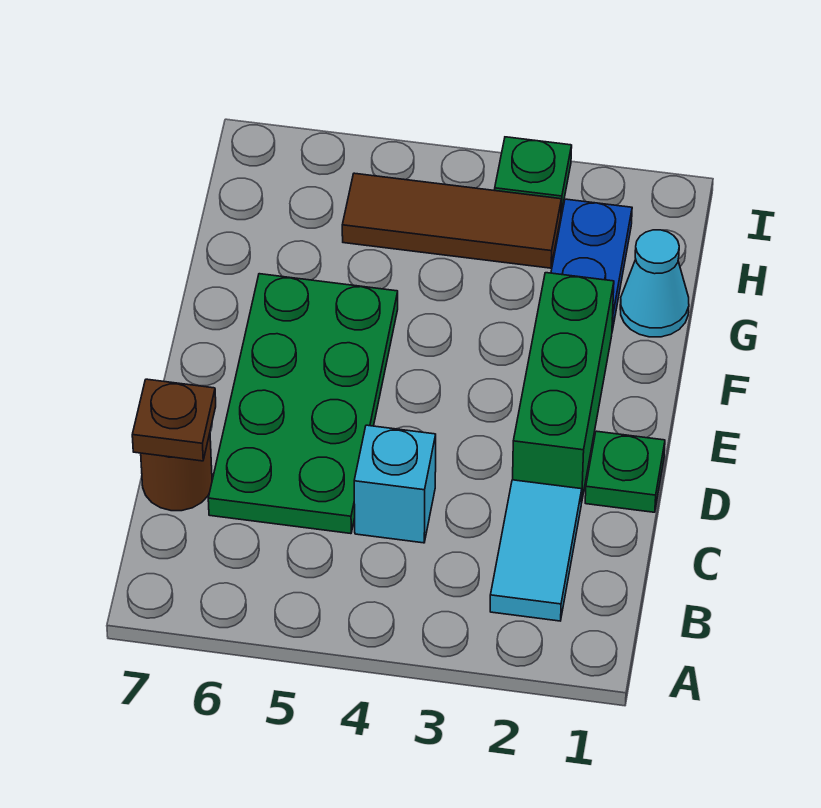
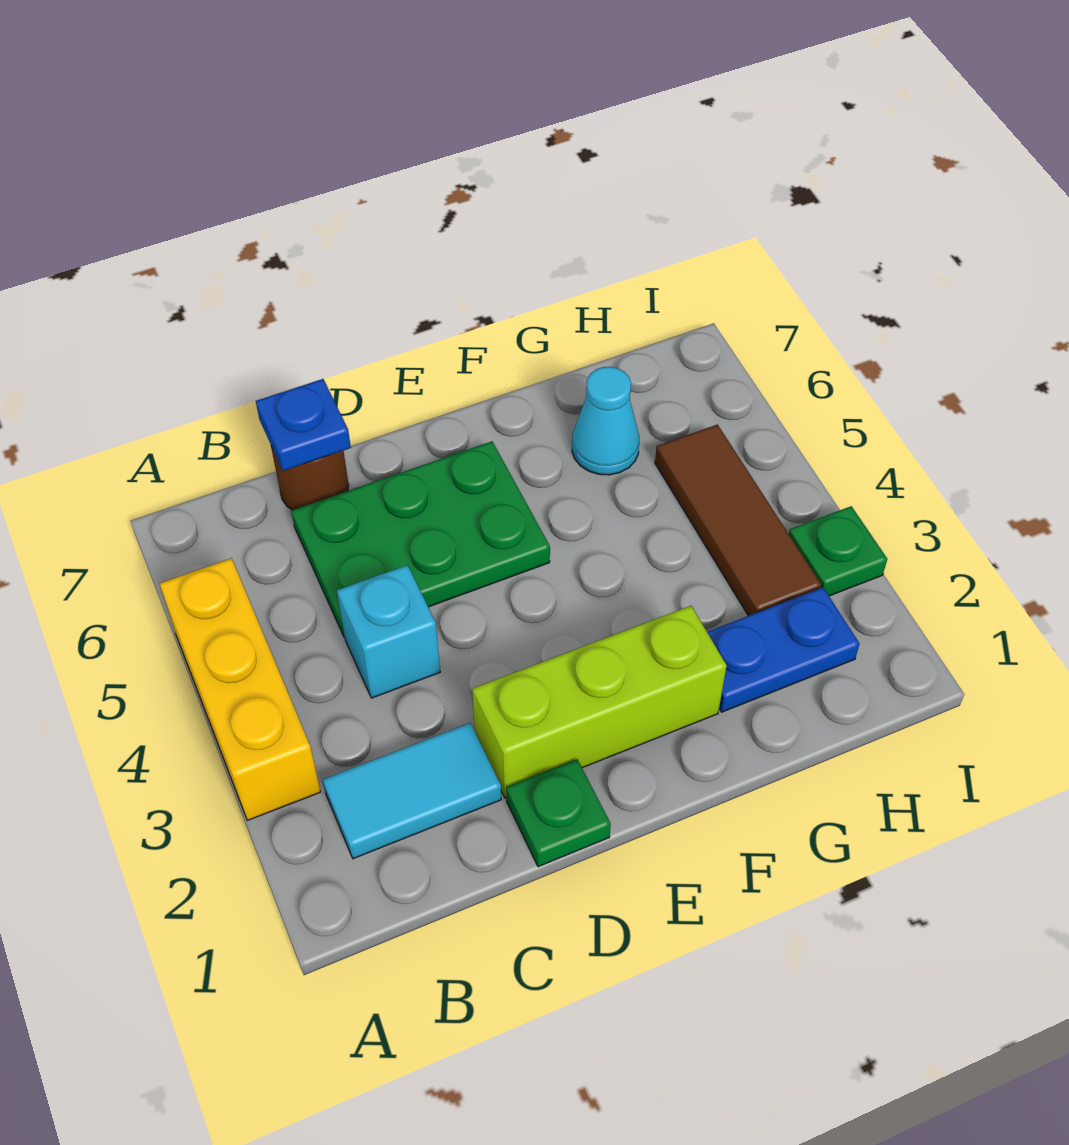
none -> yellow 1x3 brick [159,558,321,820]
green 2x4 plate [208,274,398,534] -> green 2x3 plate [291,441,550,638]
brown 1x1 plate [132,379,216,461] -> blue 1x1 plate [256,379,351,471]
green 1x3 brick [513,273,614,503] -> lime 1x3 brick [472,606,727,798]
cyan 1x1 cone [620,230,689,337] -> cyan 1x1 cone moved to [572,367,639,475]

